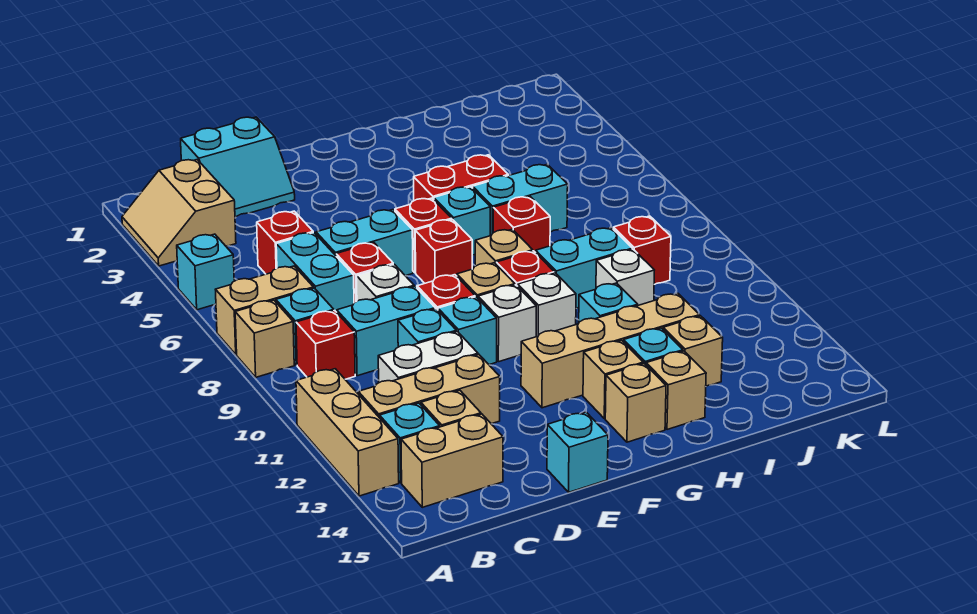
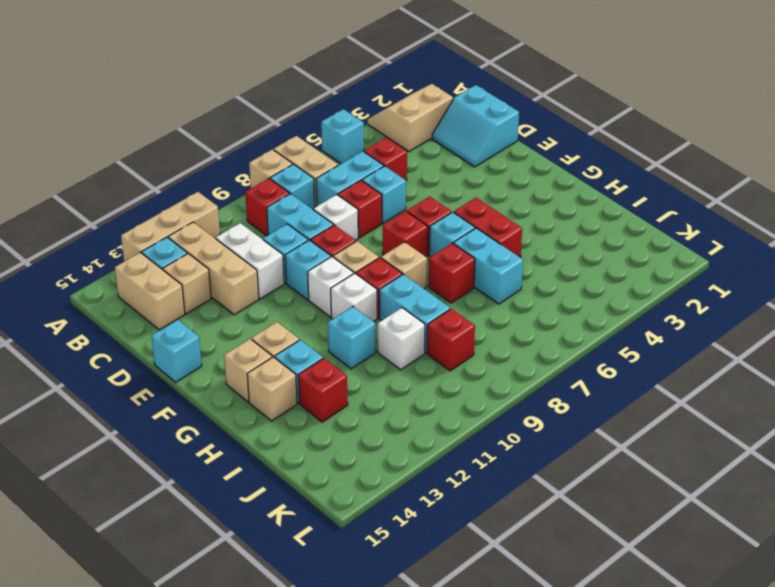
cyan 1x2 brick [316,210,413,276] -> cyan 1x1 brick [362,166,406,223]
tan 1x4 brick [521,293,700,408] -> none
tan 1x1 brick [663,316,723,386] -> red 1x1 brick [298,358,348,422]

